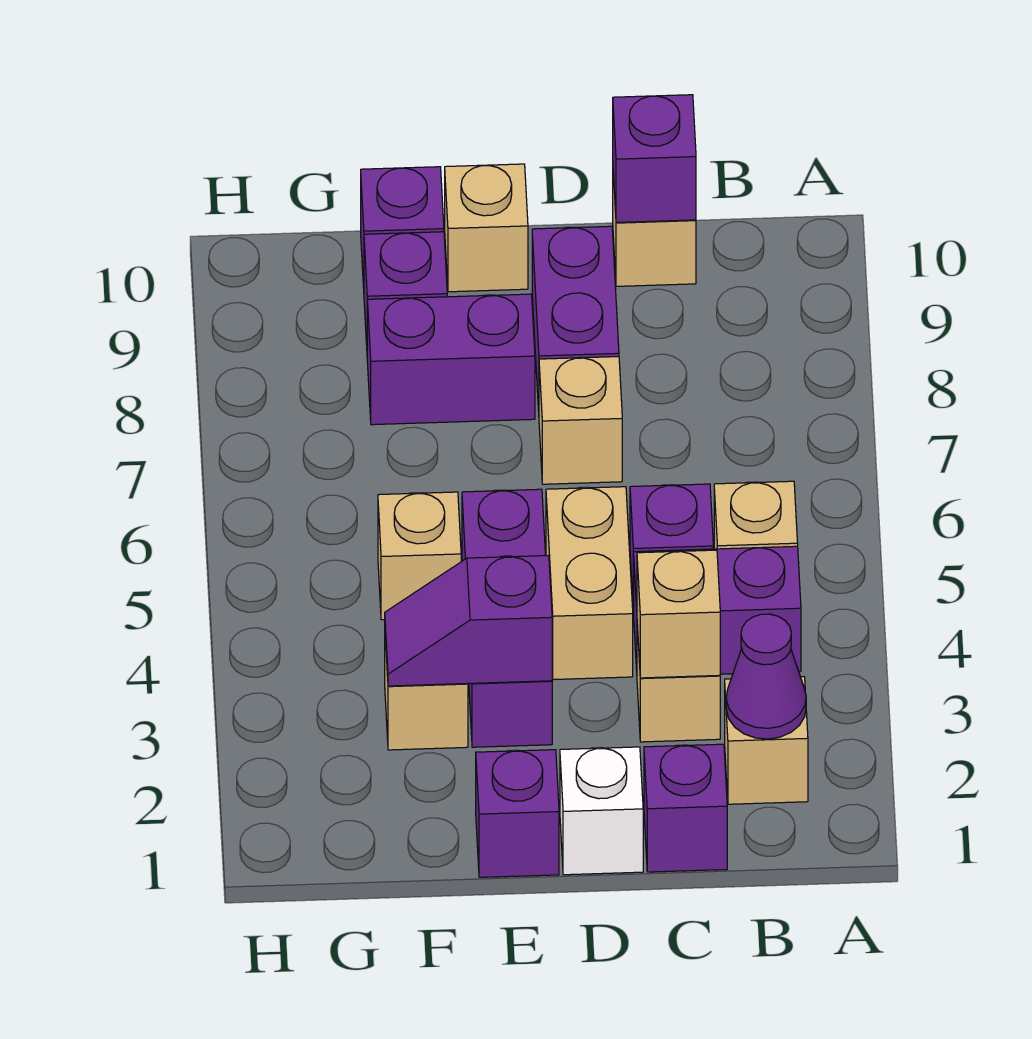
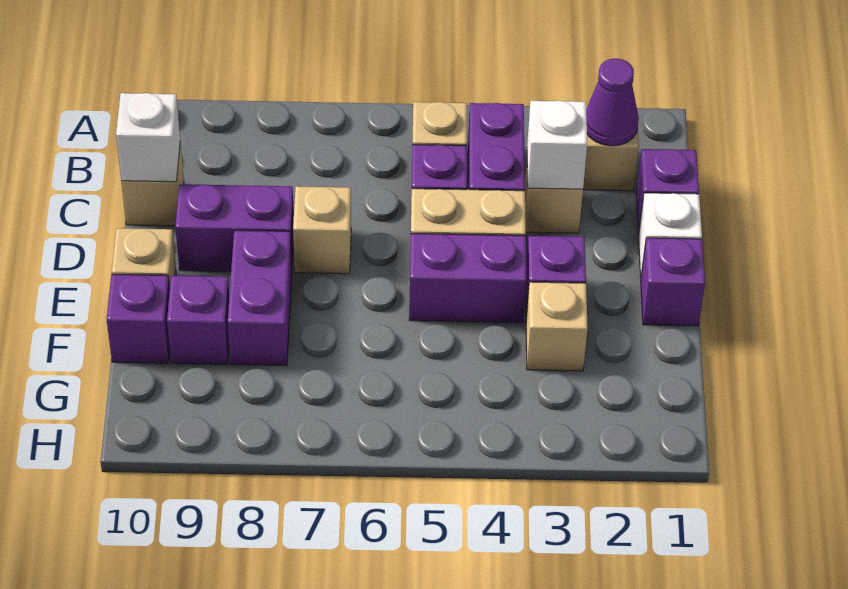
tan 1x1 brick [637,550,720,678] -> white 1x1 brick [527,101,587,189]
purple 1x1 brick [613,95,696,222] -> white 1x1 brick [116,93,180,182]
purple 1x2 slope [385,556,552,686] -> none
tan 1x1 brick [378,492,461,620] -> none

